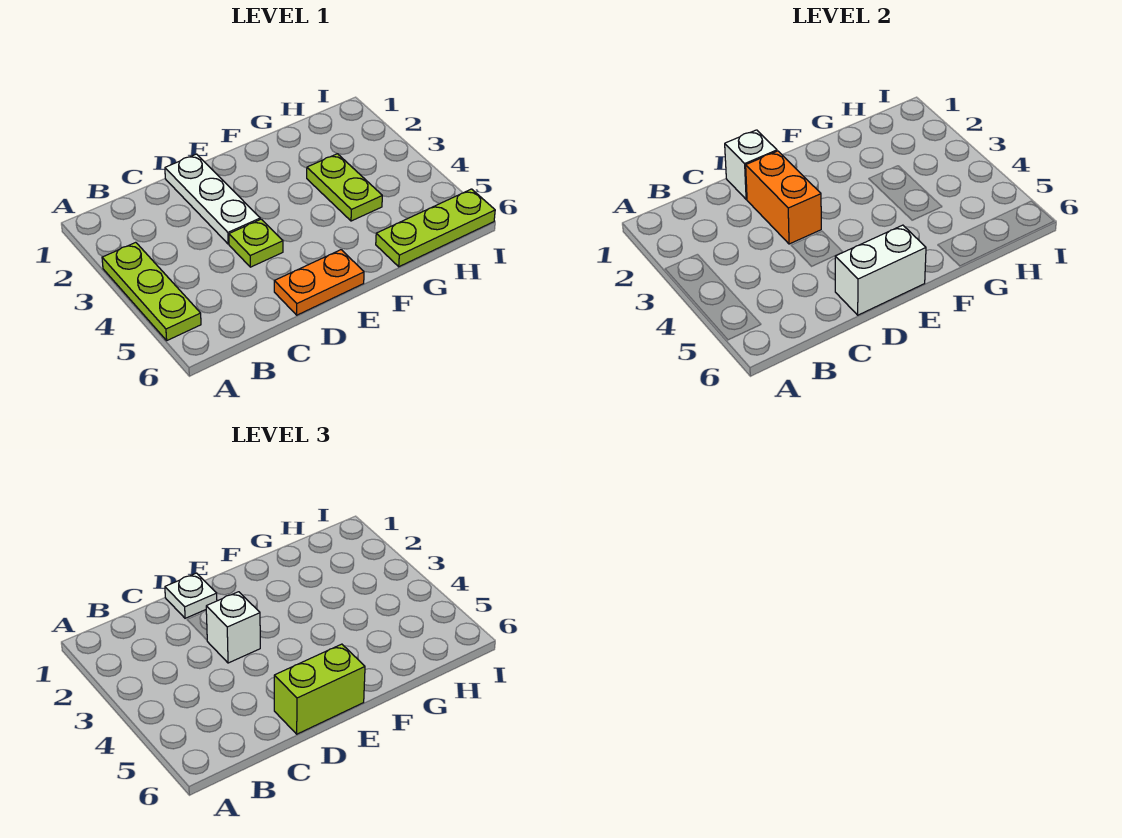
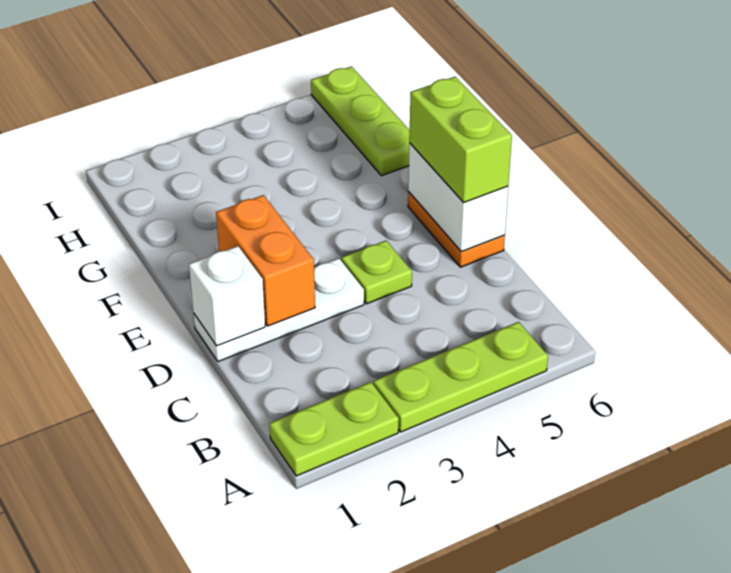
white 1x1 plate [165,573,217,618] -> none
orange 1x2 brick [746,151,821,244] -> orange 1x2 brick turned to [216,195,315,326]
white 1x1 brick [206,592,260,663] -> none
lime 1x2 plate [307,154,382,221] -> lime 1x2 plate moved to [269,382,399,476]

